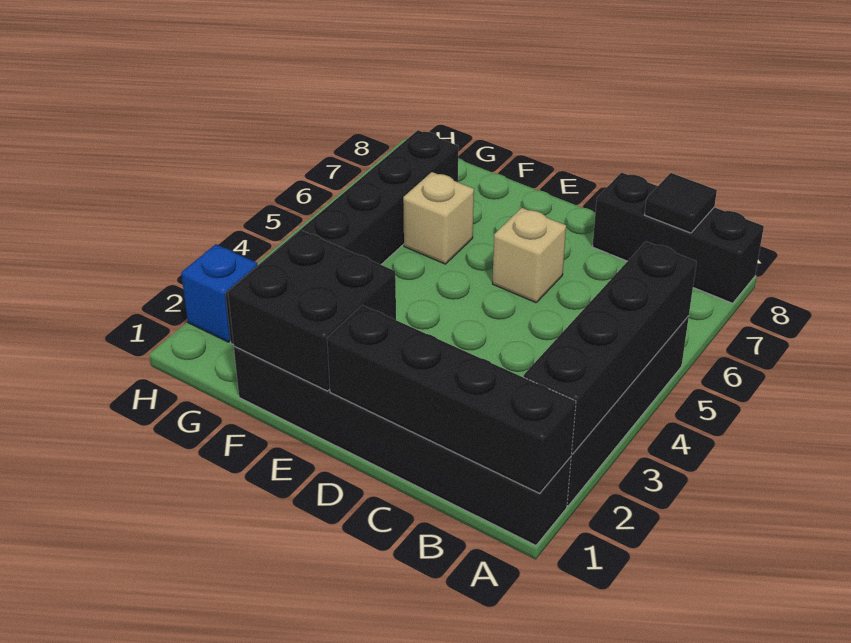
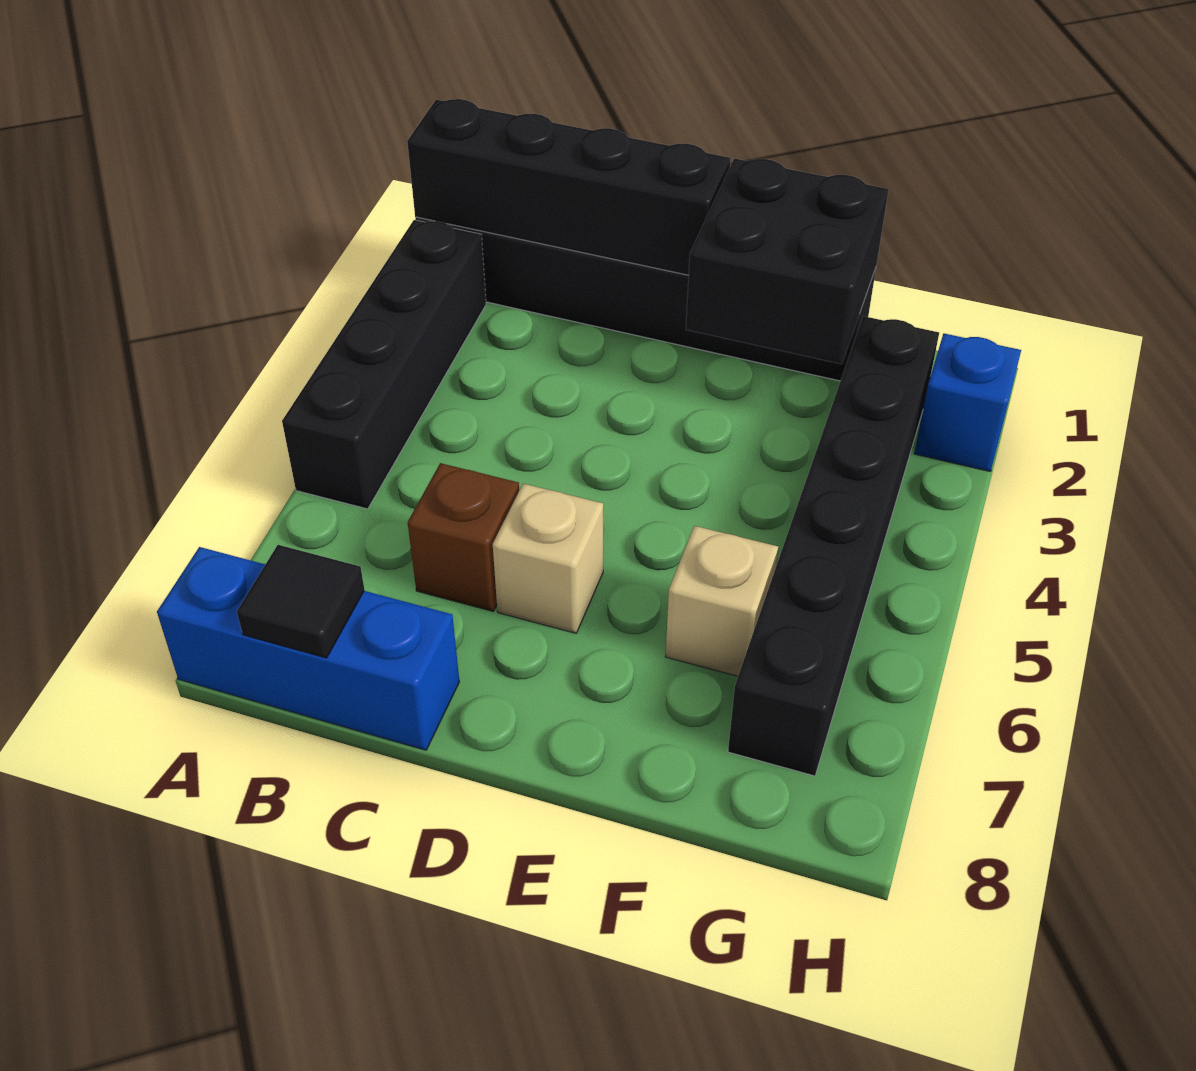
black 1x4 brick [523,242,697,454] -> none
black 1x3 brick [593,173,764,303] -> blue 1x3 brick [157,547,459,750]
none -> brown 1x1 brick [408,463,519,611]

